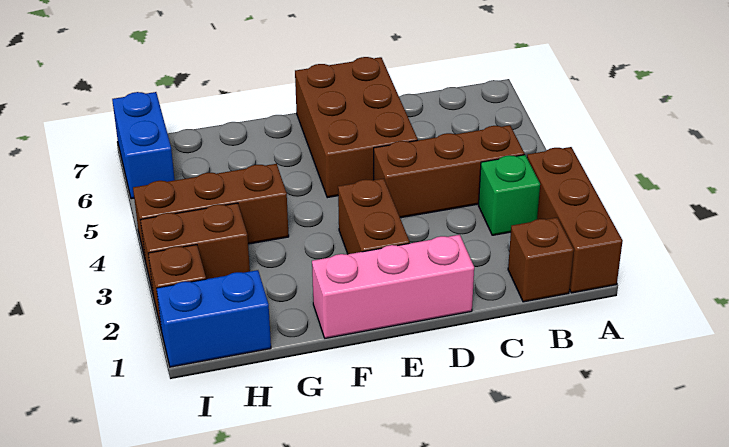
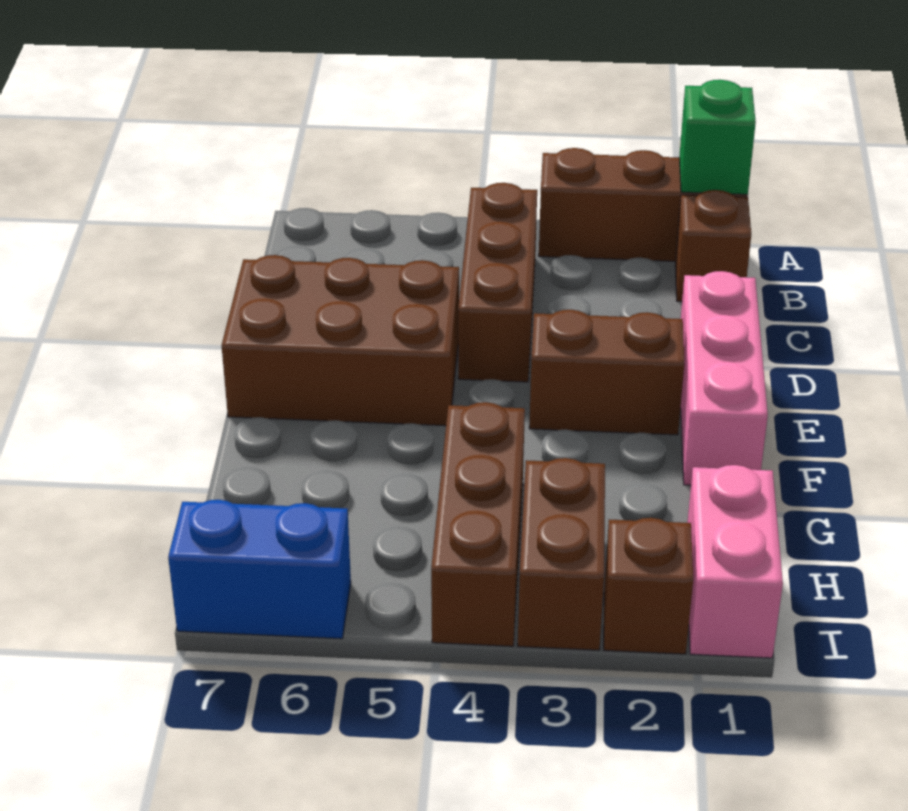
green 1x1 brick [479,155,540,235] -> green 1x1 brick moved to [679,80,756,194]
blue 1x2 brick [156,270,271,367] -> pink 1x2 brick [687,465,783,658]

